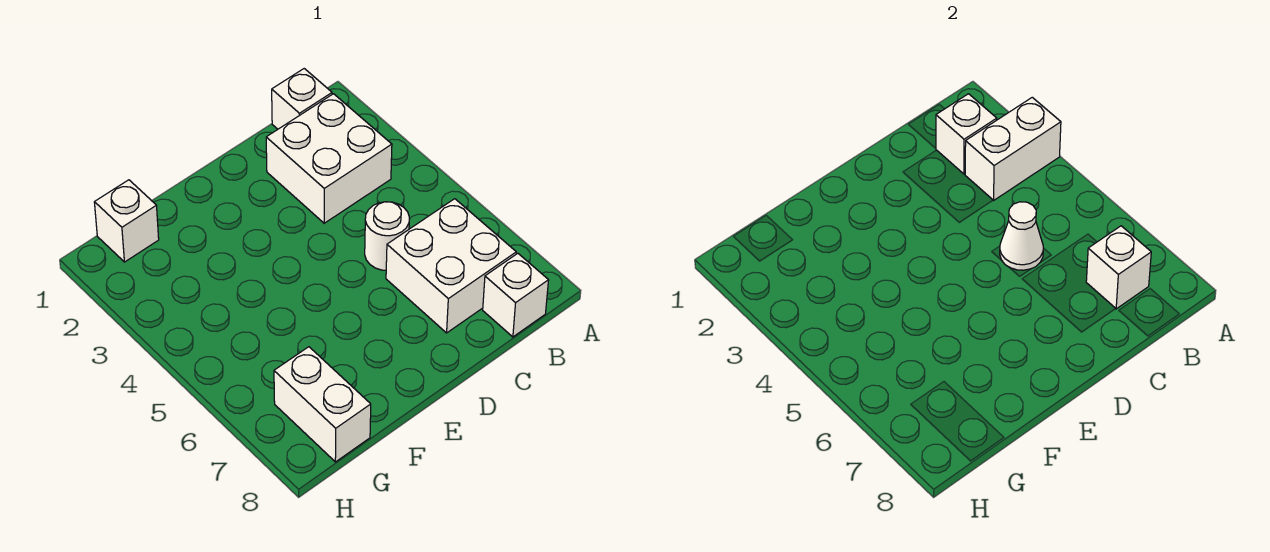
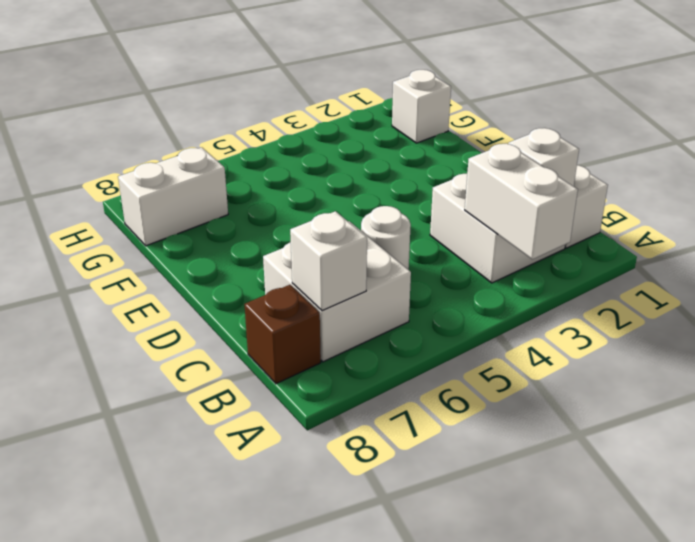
white 1x1 brick [483,253,549,337] -> brown 1x1 brick [244,285,321,384]
white 1x1 cone [1000,202,1043,270] -> none

